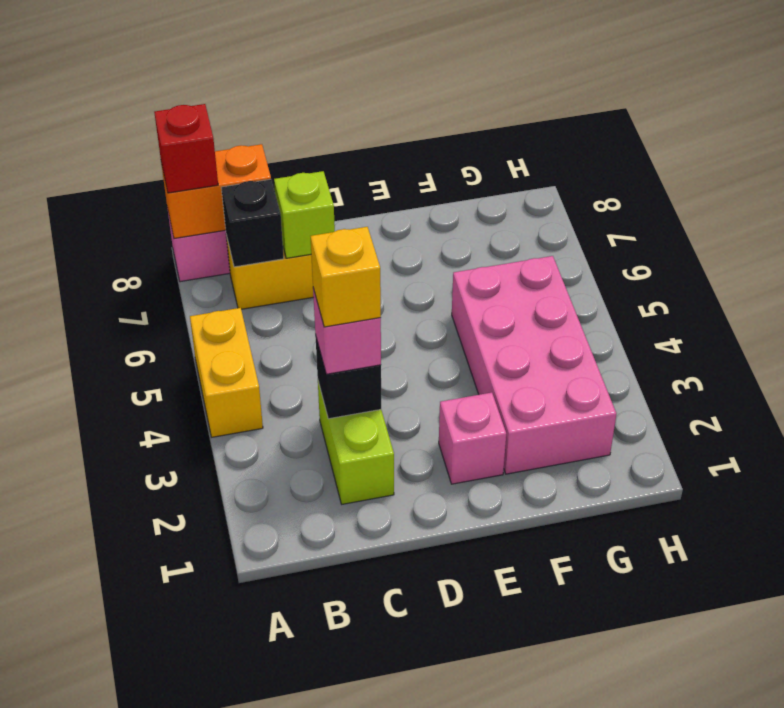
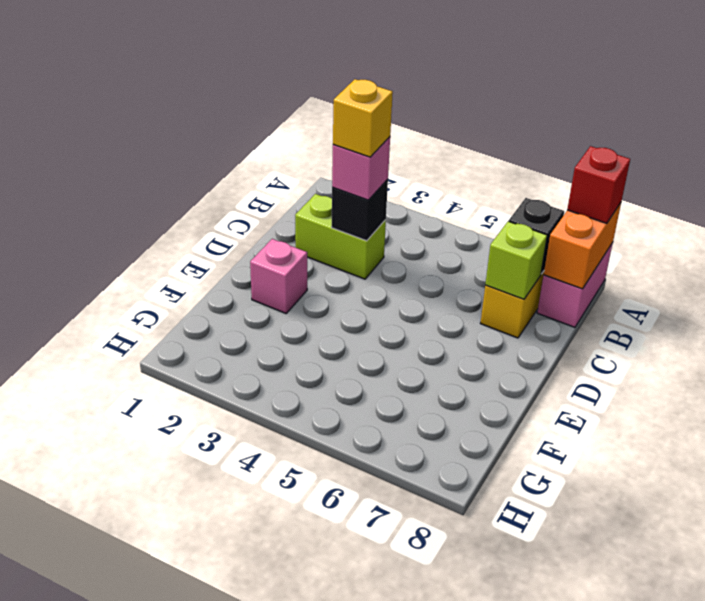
yellow 1x2 brick [190,308,263,437] -> none
pink 2x4 brick [452,256,616,474] -> none

